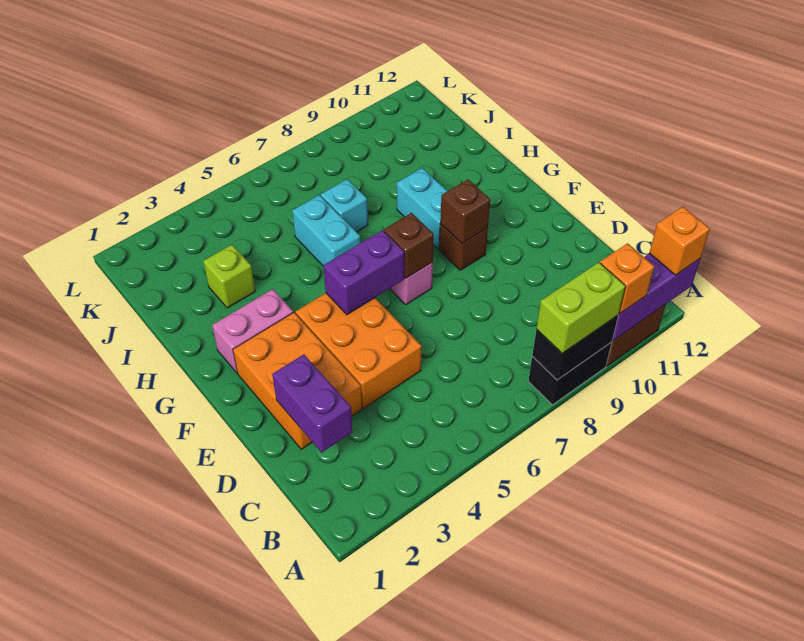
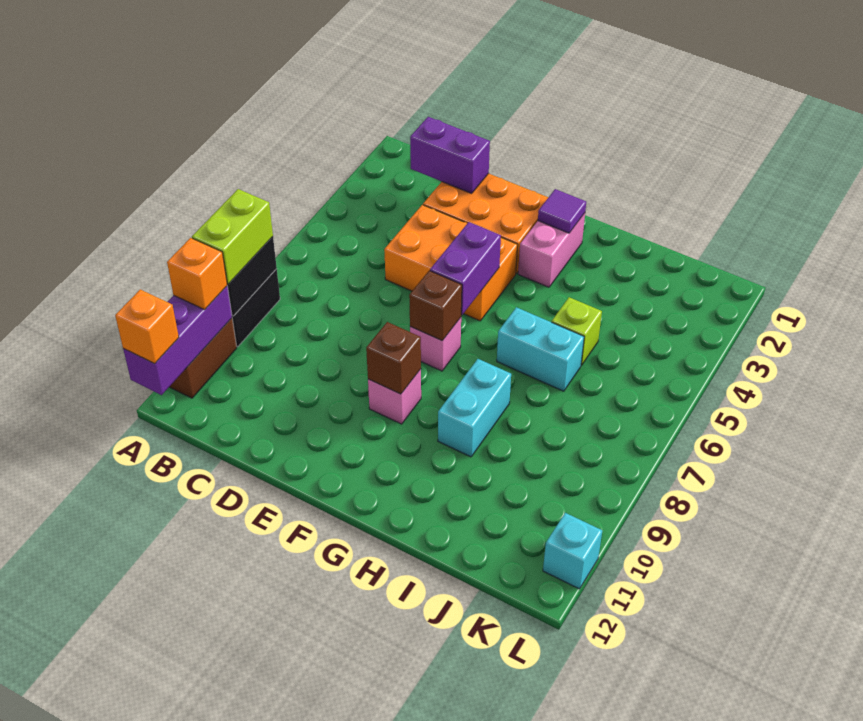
brown 1x1 brick [439,224,488,270] -> pink 1x1 brick [368,369,421,424]
none -> purple 1x1 tile [538,189,586,233]
cyan 1x2 brick [397,168,447,249] -> cyan 1x2 brick turned to [438,359,511,457]
lime 1x1 brick [203,245,255,308] -> lime 1x1 brick moved to [552,297,602,365]
cyan 1x1 brick [321,179,368,232] -> cyan 1x1 brick moved to [543,513,602,589]

